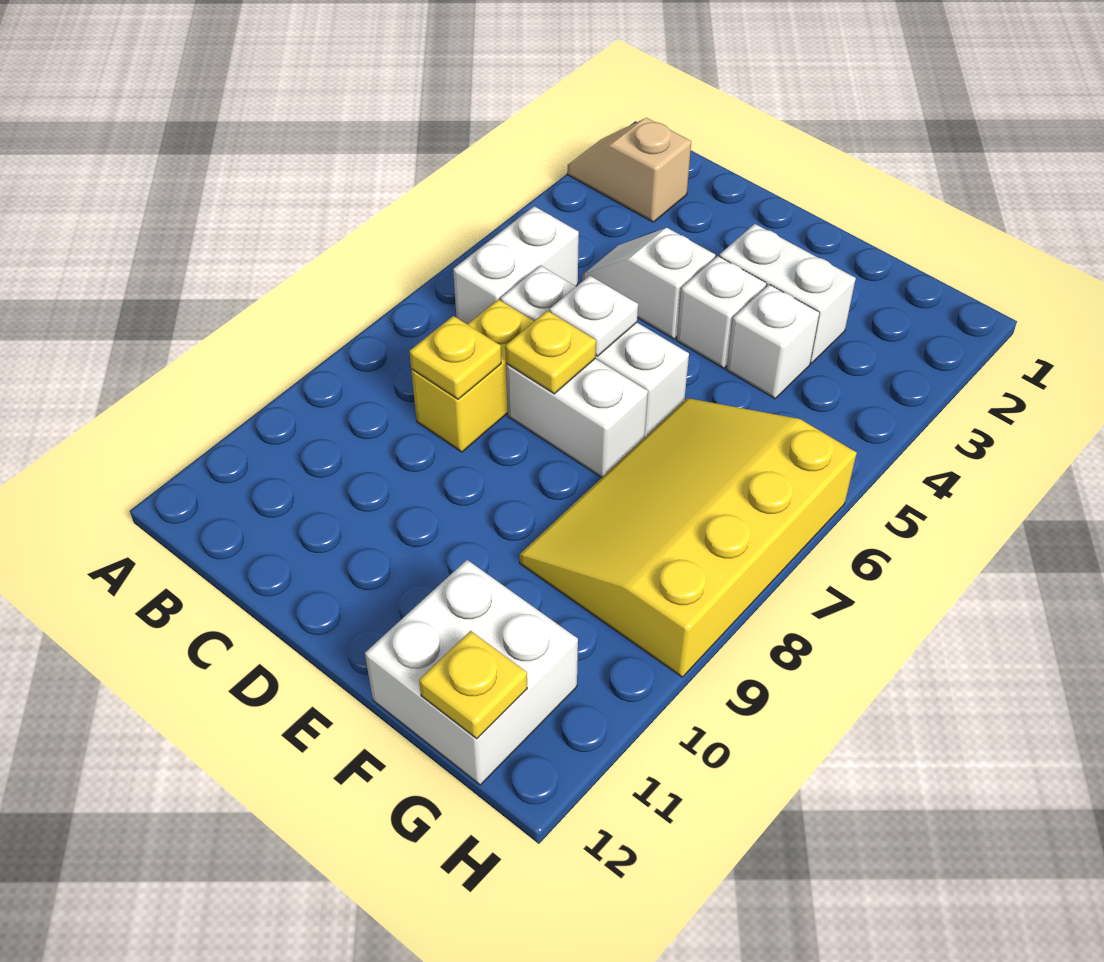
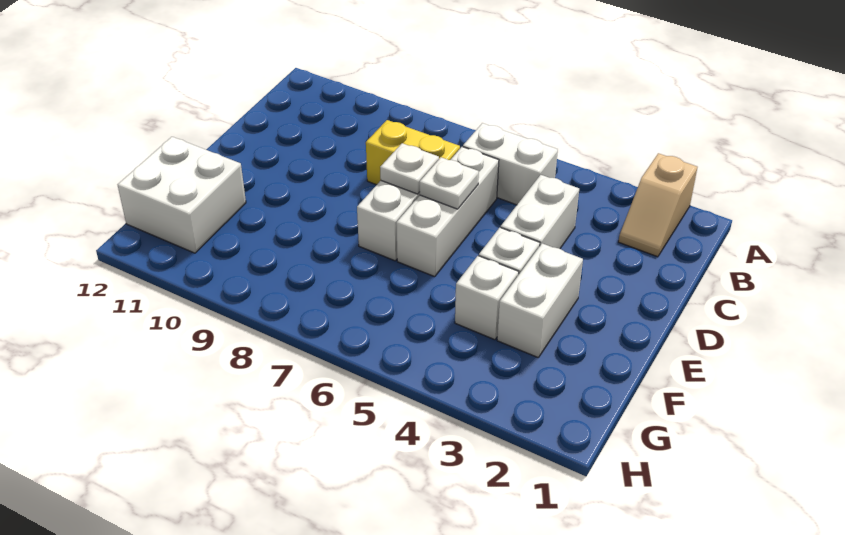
tan 1x2 slope [567,118,691,222] -> tan 1x2 slope turned to [618,153,698,257]
white 1x2 slope [582,228,715,339] -> white 1x2 brick [501,175,579,249]
yellow 1x1 plate [409,316,501,399] -> none
yellow 1x1 plate [505,311,596,394] -> white 1x1 plate [380,143,439,194]
yellow 3x4 slope [519,398,857,677] -> none
yellow 1x1 plate [419,631,527,739] -> none

